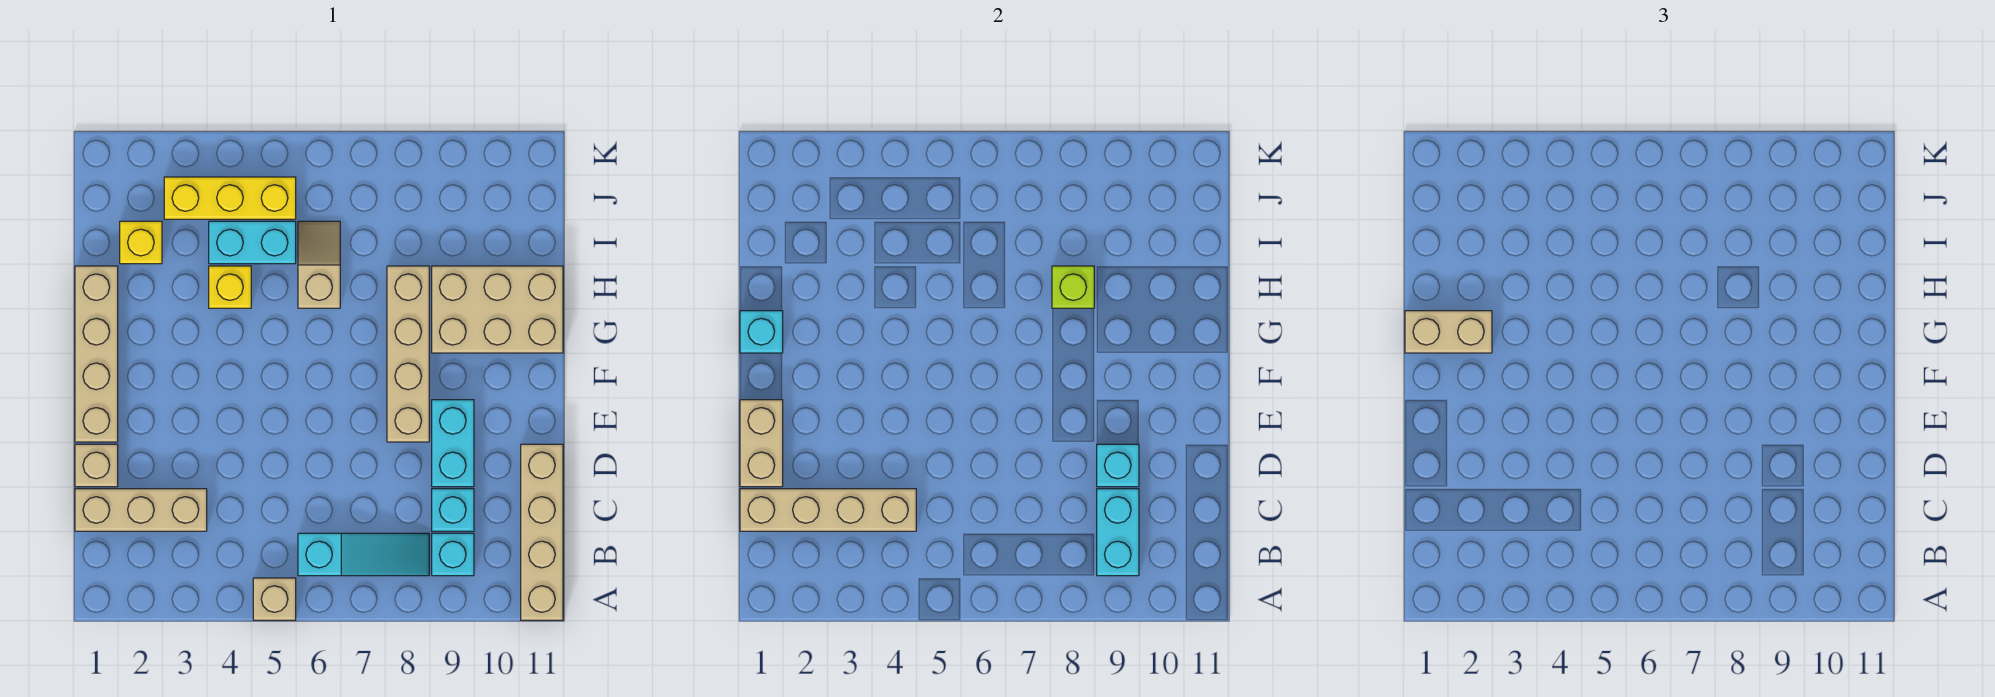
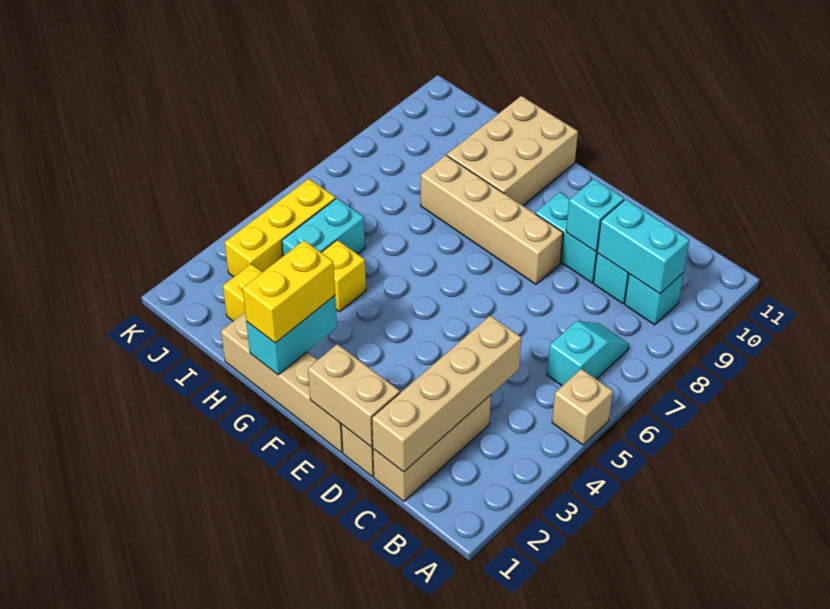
tan 1x4 brick [521,444,563,620] -> none
cyan 1x3 slope [298,533,429,576] -> cyan 1x2 slope [547,321,629,386]
cyan 1x1 brick [740,311,783,353] -> cyan 1x2 brick [246,296,337,375]
tan 1x2 brick [1405,311,1492,353] -> yellow 1x2 brick [243,241,335,343]
tan 1x2 slope [298,221,340,308] -> none
lime 1x1 brick [1052,266,1094,308] -> none

